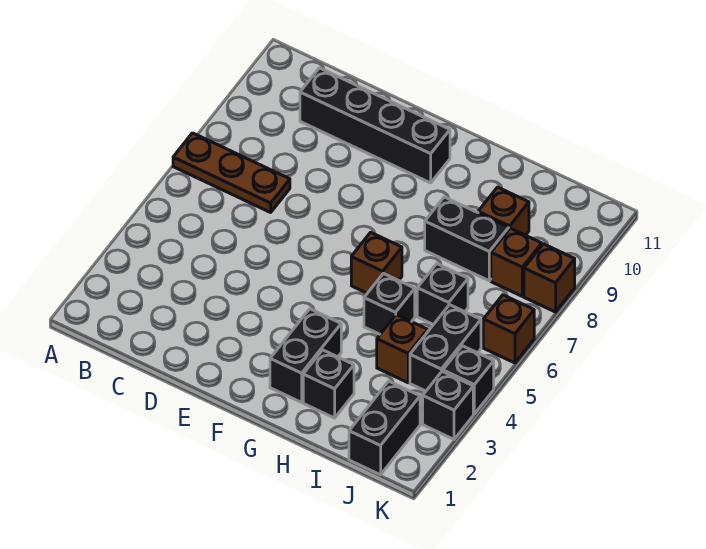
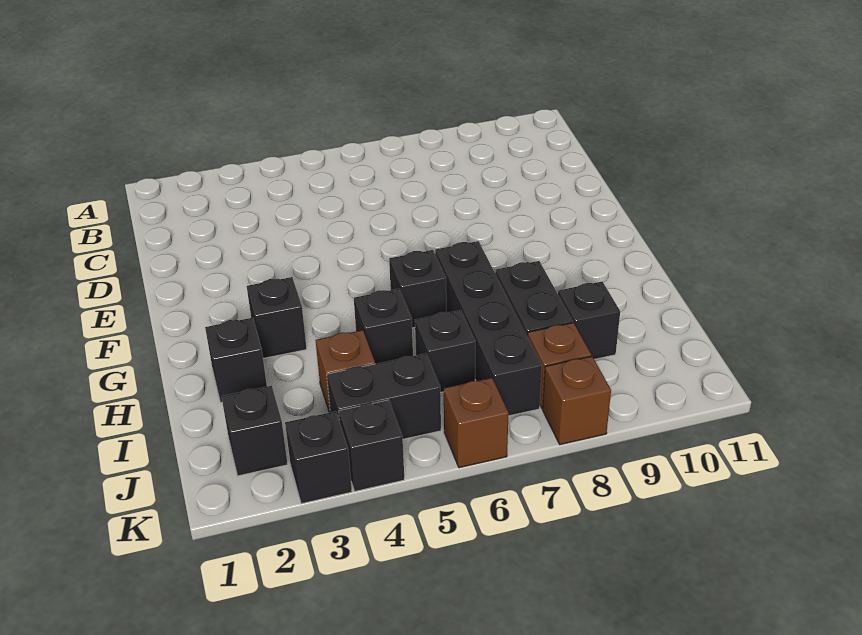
brown 1x3 plate [173,133,290,212] -> none
black 1x4 brick [300,68,450,183] -> black 1x4 brick moved to [435,241,542,416]
black 1x2 brick [270,309,341,402] -> black 1x1 brick [247,277,307,358]
brown 1x1 brick [351,232,402,293] -> black 1x1 brick [389,250,446,328]
brown 1x1 brick [478,187,529,235] -> black 1x1 brick [558,282,620,359]
black 1x2 brick [349,381,420,475] -> black 1x1 brick [221,386,288,476]

